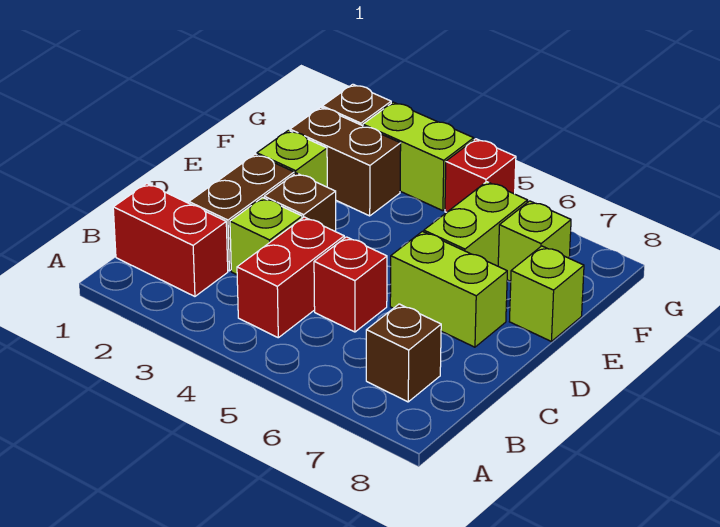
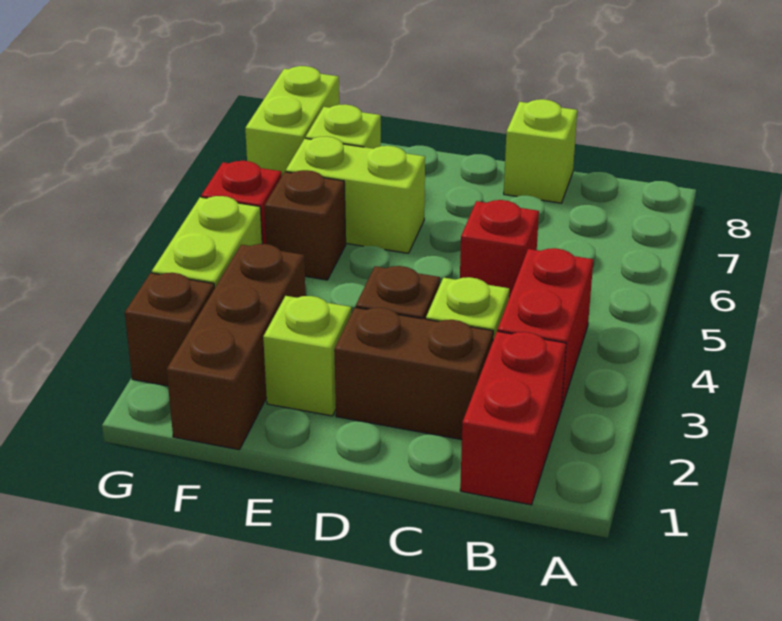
red 1x2 brick [237,217,344,338] -> red 1x2 brick turned to [498,248,593,409]
brown 1x1 brick [366,304,441,402] -> brown 1x1 brick moved to [265,170,346,280]
lime 1x2 brick [390,231,507,347] -> lime 1x2 brick moved to [245,66,339,175]
lime 1x1 brick [509,246,584,341] -> lime 1x1 brick moved to [504,99,577,203]
brown 1x2 brick [290,107,401,216] -> brown 1x3 brick [167,244,306,450]

